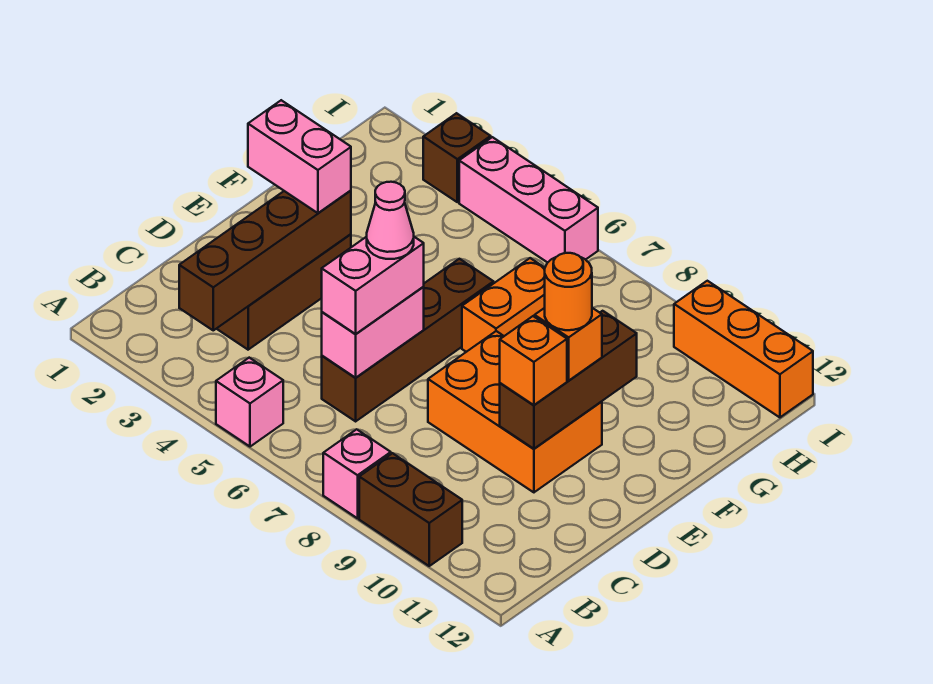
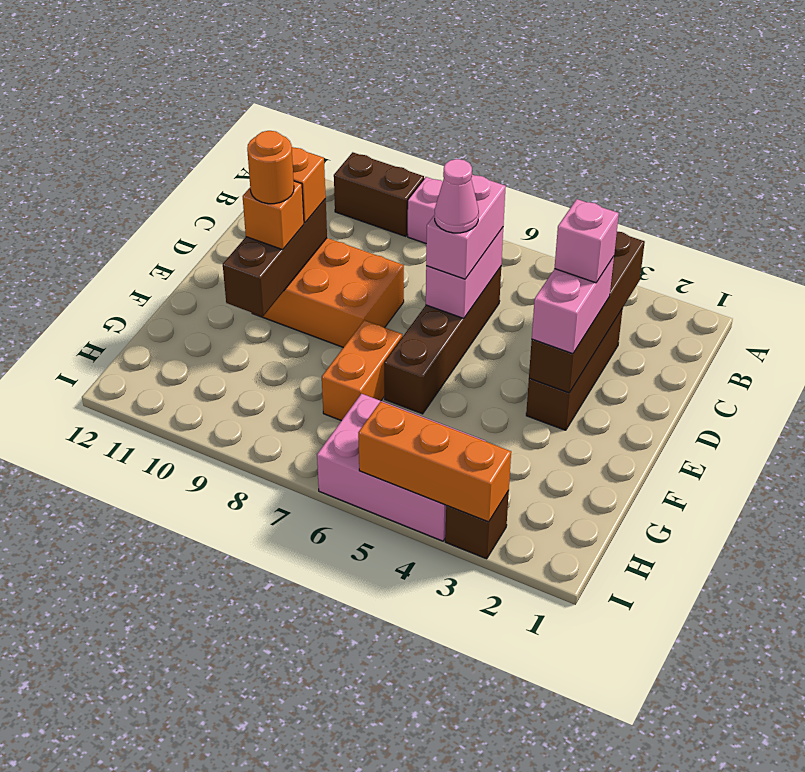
pink 1x1 brick [216,358,283,447] -> pink 1x1 brick moved to [554,199,619,283]
pink 1x2 brick [248,100,351,213] -> pink 1x2 brick turned to [532,257,614,354]
pink 1x3 brick [459,137,598,263] -> pink 2x3 brick [317,394,485,541]
orange 1x3 brick [674,281,813,417] -> orange 1x3 brick moved to [358,402,511,522]

